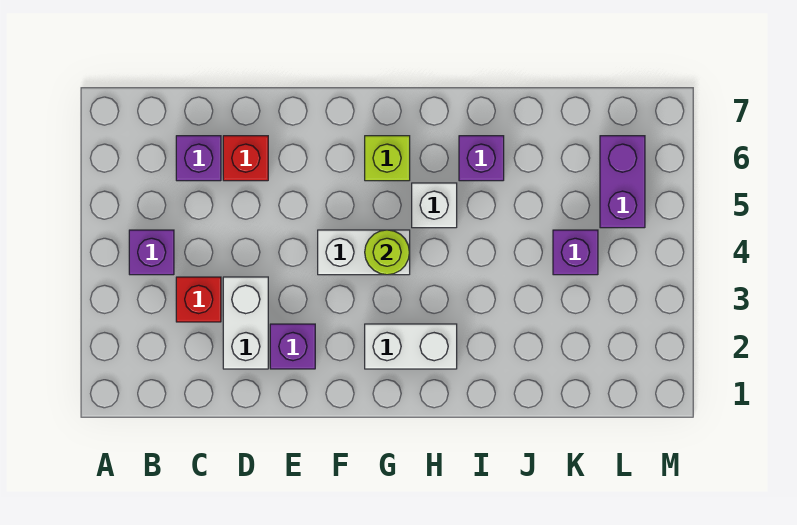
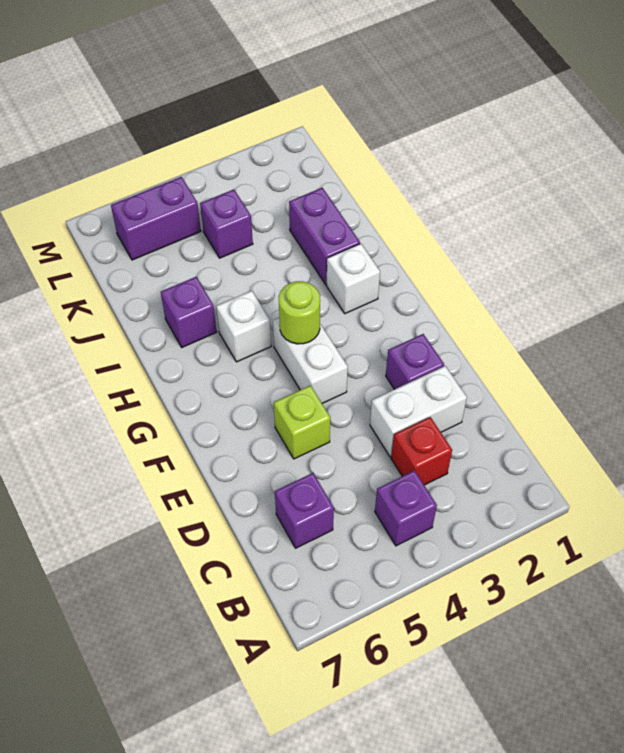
red 1x1 brick [223,136,268,181] -> none
white 1x2 brick [365,324,457,369] -> white 1x1 brick [327,244,380,314]
lime 1x1 brick [365,136,410,181] -> lime 1x1 brick moved to [274,386,330,459]
none -> purple 1x2 brick [289,188,360,284]

